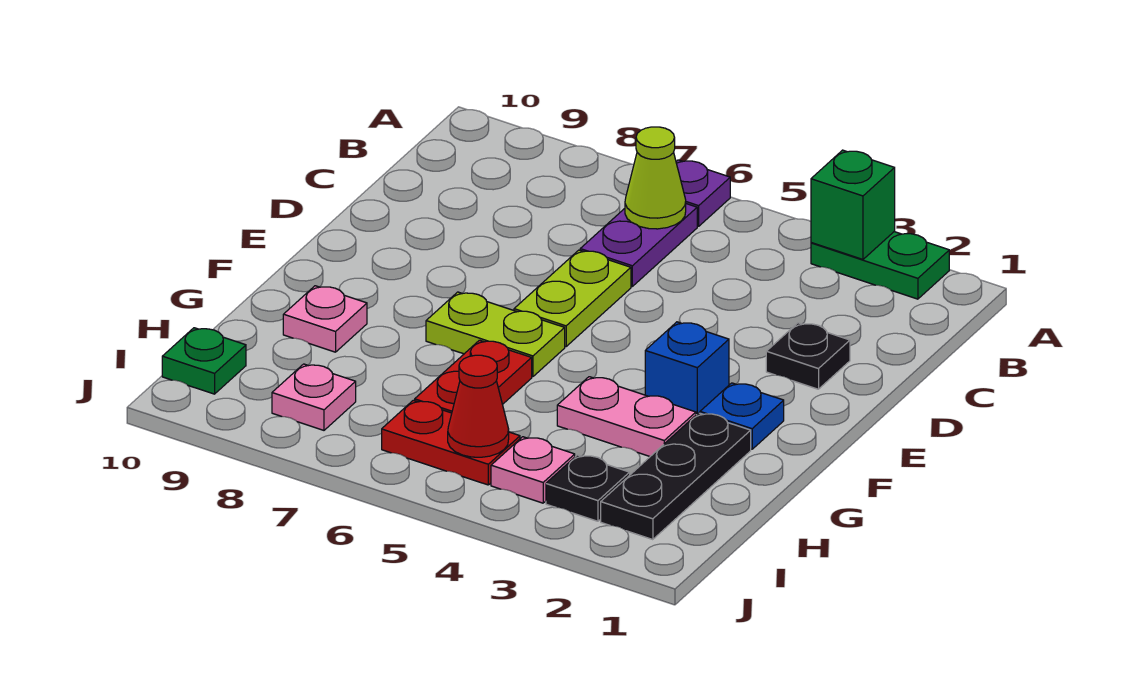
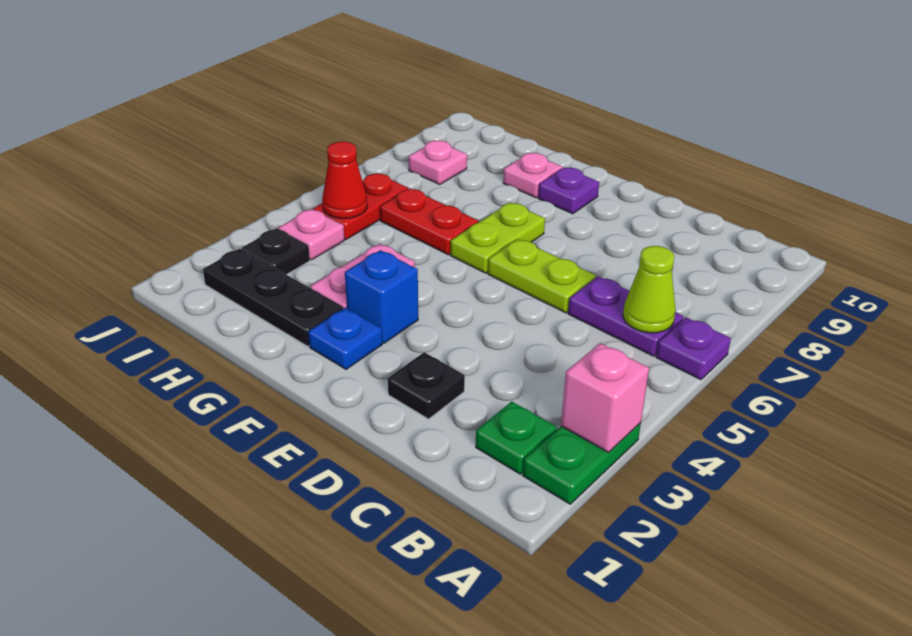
green 1x1 brick [811,150,895,259] -> pink 1x1 brick [561,343,649,452]
none -> purple 1x1 plate [538,168,599,214]
green 1x1 plate [162,328,246,394] -> green 1x1 plate moved to [476,402,557,474]

